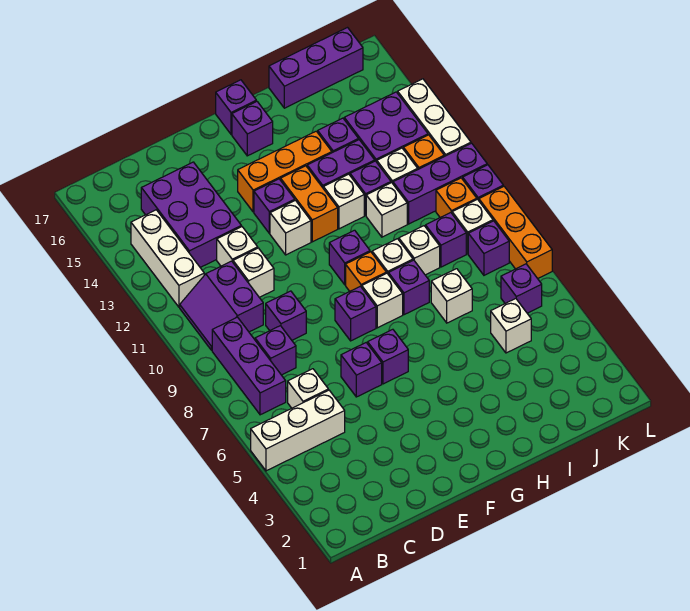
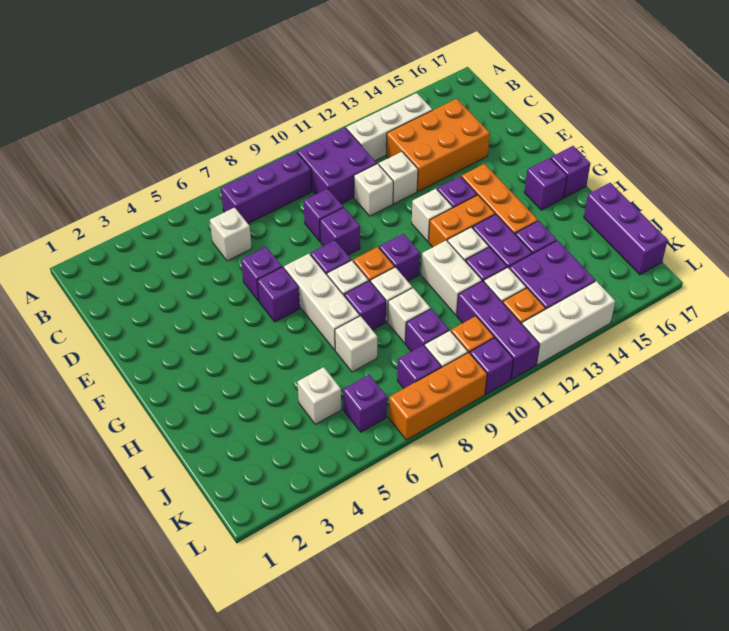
white 1x3 brick [251,390,345,471] -> white 1x3 brick moved to [284,254,360,350]
purple 2x2 slope [180,261,263,350] -> purple 2x2 brick [297,128,377,204]
purple 1x1 brick [255,326,296,375] -> purple 1x1 brick moved to [320,208,360,255]
purple 2x3 brick [141,162,241,267] -> orange 2x3 brick [386,99,490,191]
white 1x1 brick [366,183,407,237] -> white 1x2 brick [421,240,482,315]

